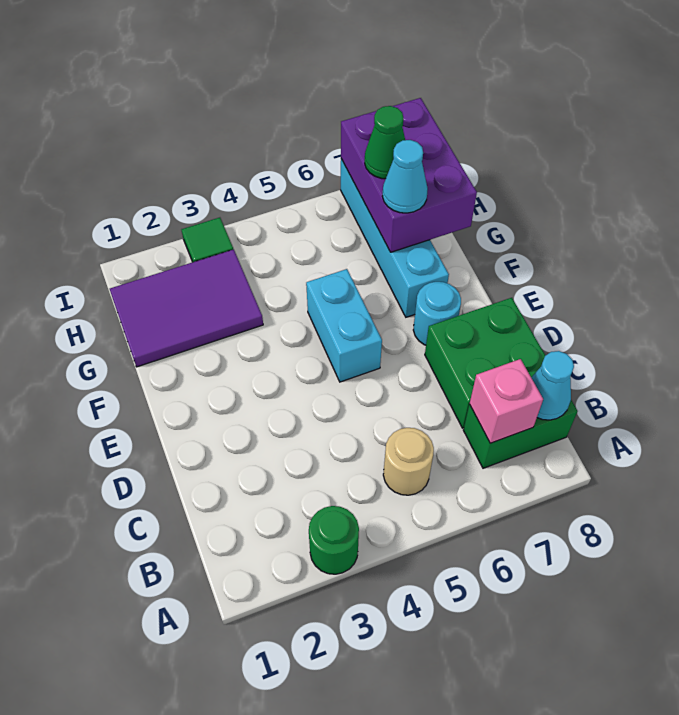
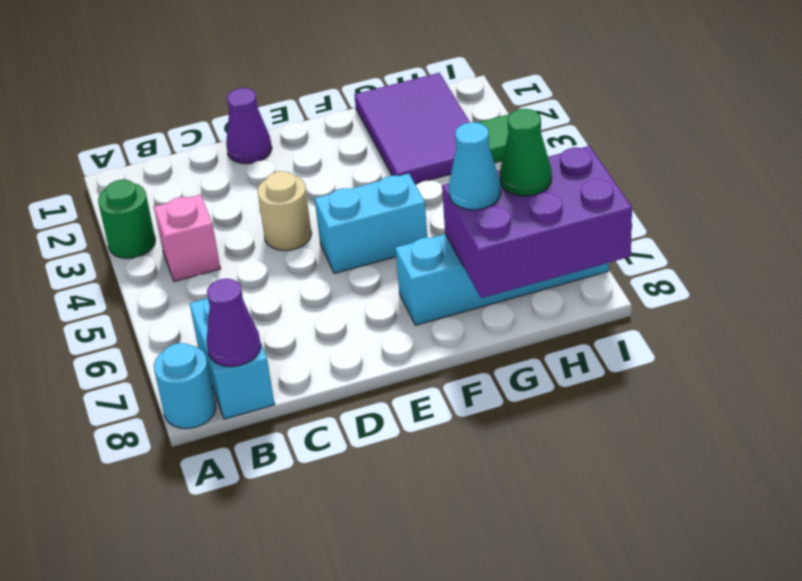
tan 1x1 round brick [383,428,434,495] -> tan 1x1 round brick moved to [257,171,312,250]
green 1x2 brick [463,400,577,468] -> cyan 1x2 brick [190,298,275,419]
pink 1x1 brick [470,359,543,443] -> pink 1x1 brick moved to [154,195,221,281]
cyan 1x1 cone [531,351,574,420] -> purple 1x1 cone [206,279,261,367]
green 2x2 brick [425,298,545,428] -> none
none -> purple 1x1 cone [226,88,272,164]
cyan 1x1 round brick [413,282,461,345] -> cyan 1x1 round brick moved to [154,343,216,429]

